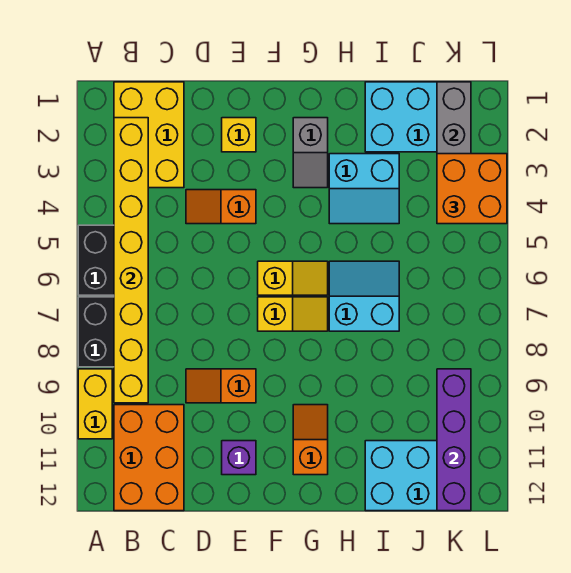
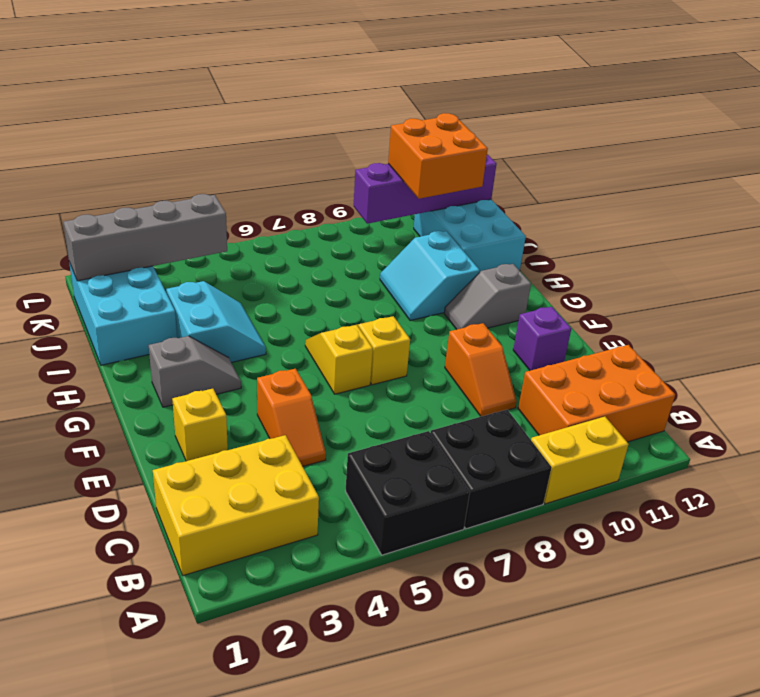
yellow 1x8 brick [114,118,148,403] -> none
orange 1x2 slope [293,405,328,475] -> grey 1x2 slope [444,264,531,329]
cyan 2x2 slope [329,261,399,331] -> cyan 2x2 slope moved to [380,231,480,321]
orange 2x2 brick [437,154,507,224] -> orange 2x2 brick moved to [388,113,488,199]

